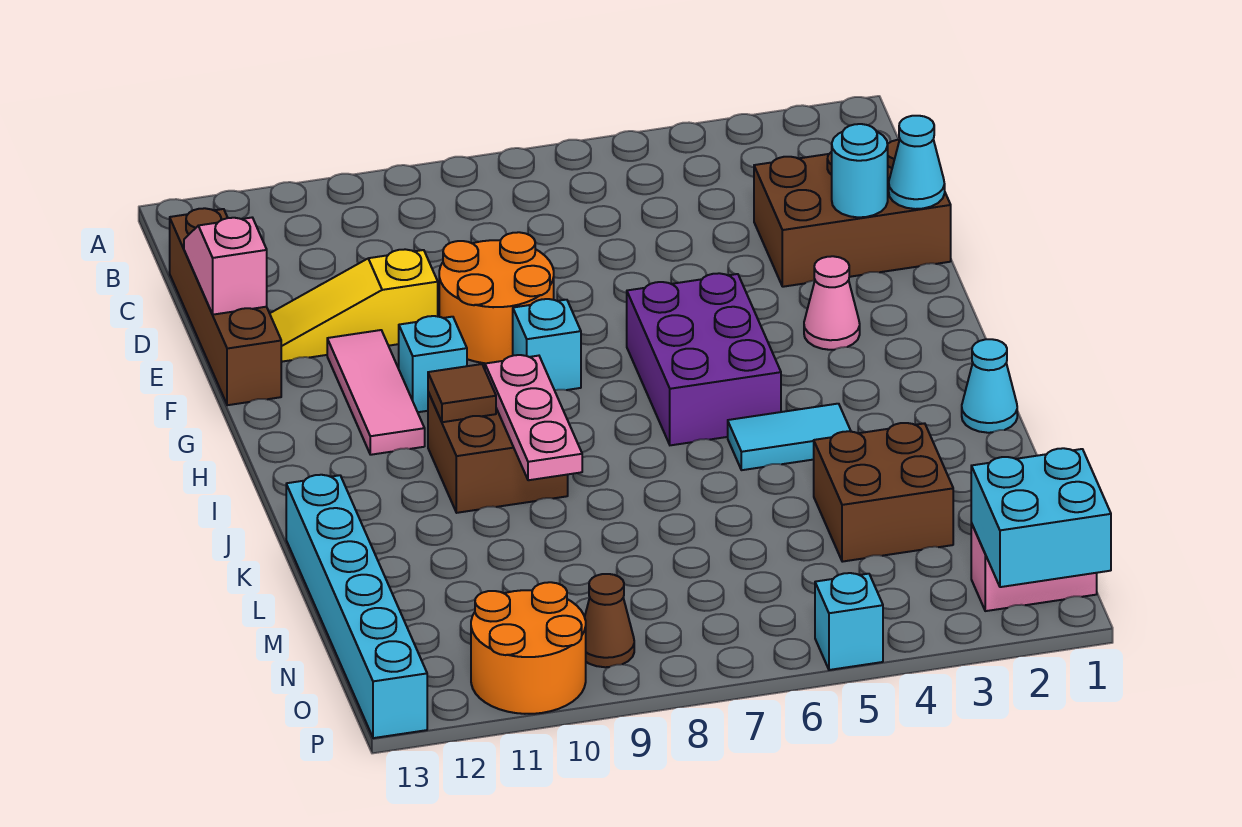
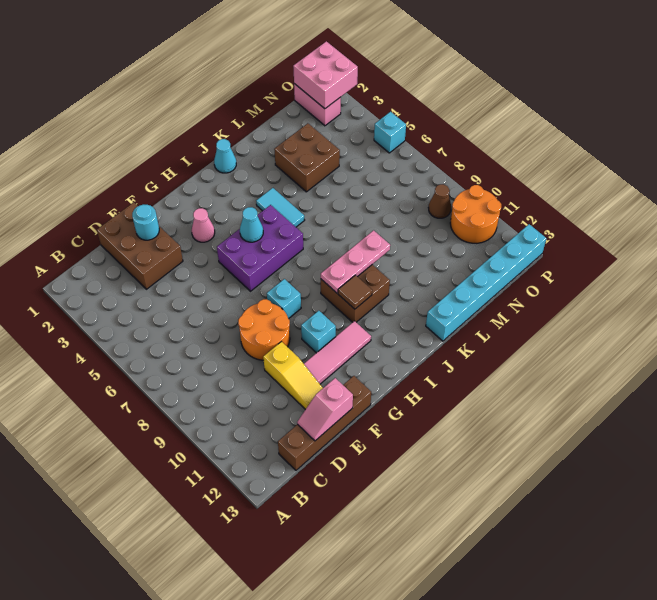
cyan 1x1 cone [889,116,945,209] -> cyan 1x1 cone moved to [240,207,263,242]
cyan 2x2 brick [971,448,1111,587] -> pink 2x2 brick [293,41,358,109]

